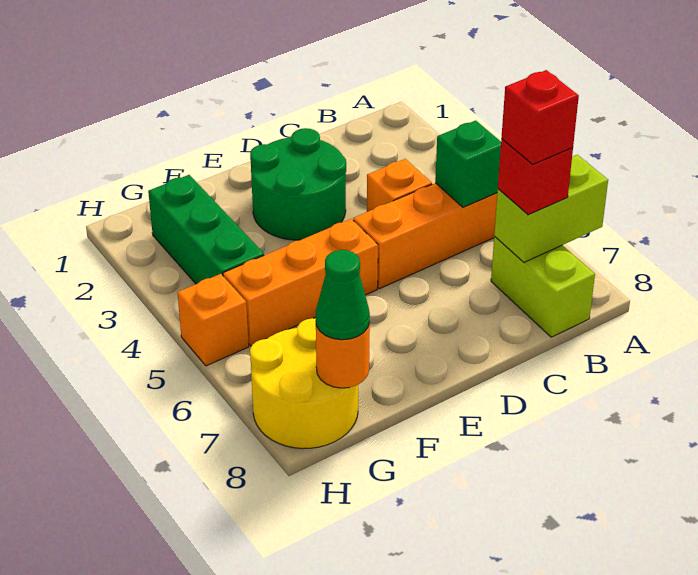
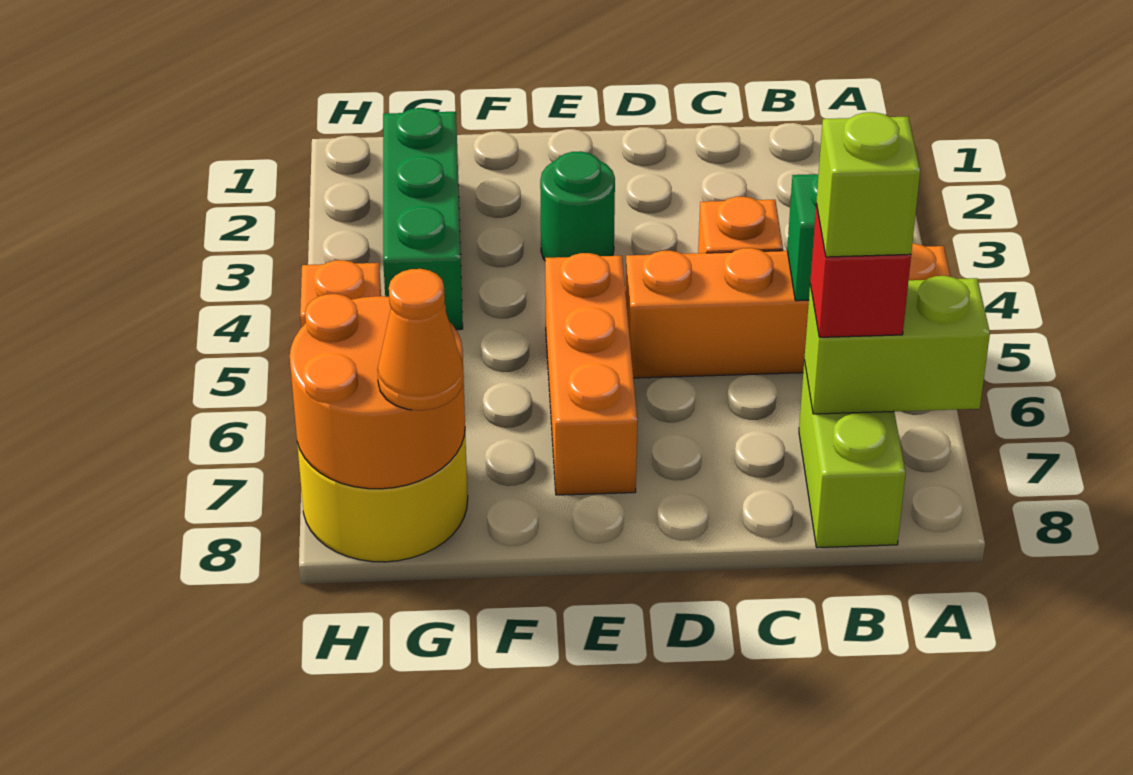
red 1x1 brick [501,70,579,164] -> lime 1x1 brick [816,112,920,257]
green 2x2 round brick [250,128,346,240] -> green 1x1 round brick [540,151,615,260]
orange 1x3 brick [223,219,378,346] -> orange 1x3 brick turned to [545,253,637,495]
orange 1x1 round brick [316,323,370,388] -> orange 2x2 round brick [290,294,465,489]
green 1x1 cone [316,250,370,340] -> orange 1x1 cone [377,269,464,411]

